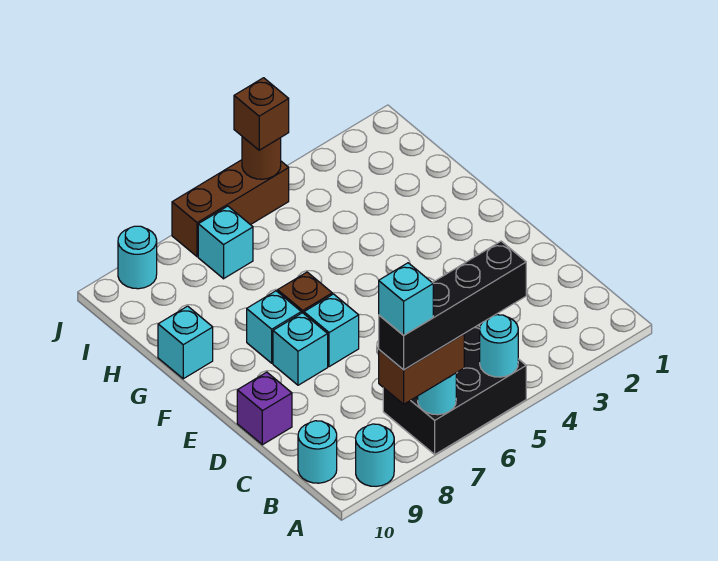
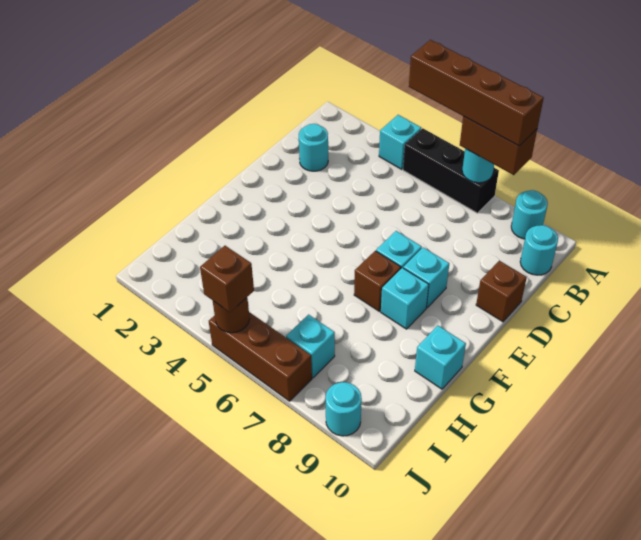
black 2x3 brick [383,326,526,454] -> black 1x3 brick [403,128,499,213]
cyan 1x1 round brick [480,315,518,377] -> cyan 1x1 round brick moved to [299,124,328,171]
black 1x4 brick [379,241,526,370] -> brown 1x4 brick [409,40,544,146]
cyan 1x1 brick [379,263,433,335] -> cyan 1x1 brick moved to [379,115,421,170]
purple 1x1 brick [237,372,292,445] -> brown 1x1 brick [476,261,527,322]

